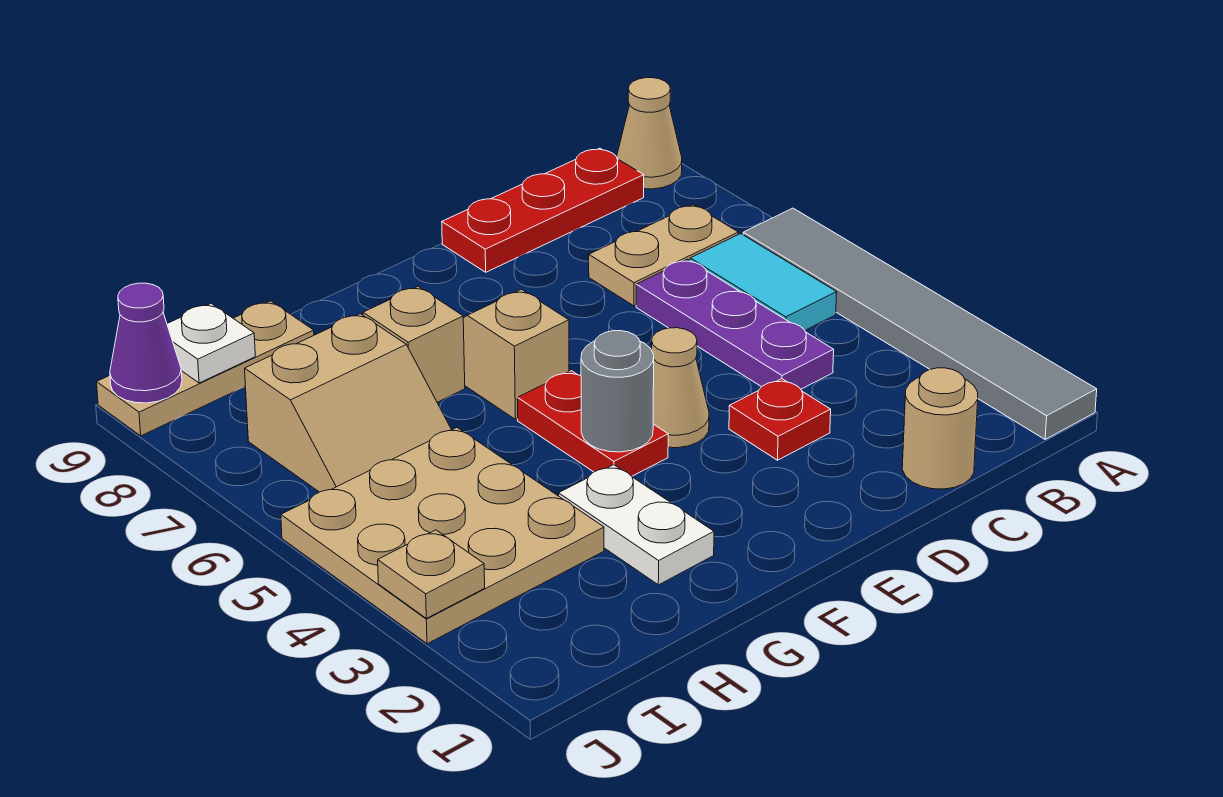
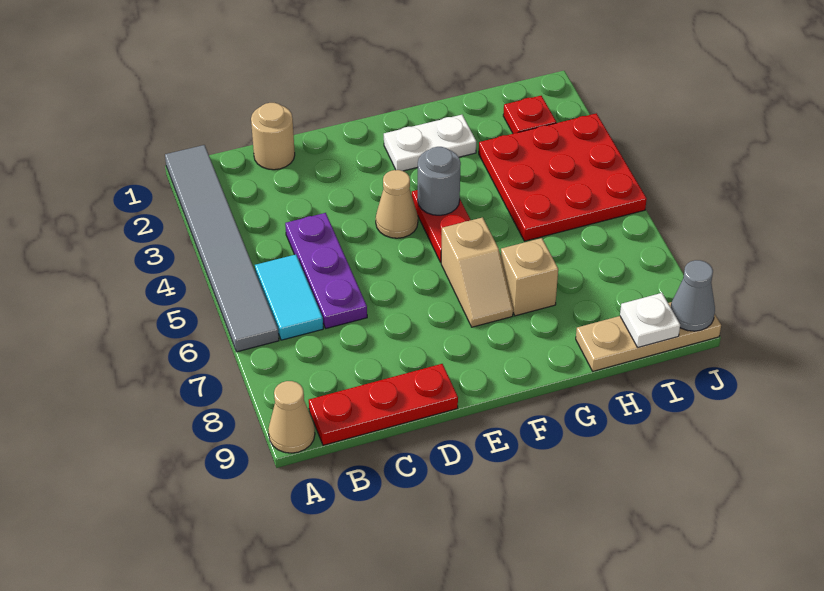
tan 1x2 plate [589,205,738,306] -> none
red 1x1 plate [729,379,831,460] -> red 1x1 plate moved to [503,96,556,134]
white 1x2 plate [559,465,714,585] -> white 1x2 plate turned to [384,115,476,171]
tan 3x3 plate [281,428,604,644] -> red 3x3 plate [479,113,647,241]
tan 2x2 slope [245,314,451,492] -> none
tan 1x1 plate [378,530,485,618] -> none
purple 1x1 cone [110,283,182,403] -> grey 1x1 cone [671,260,715,331]

